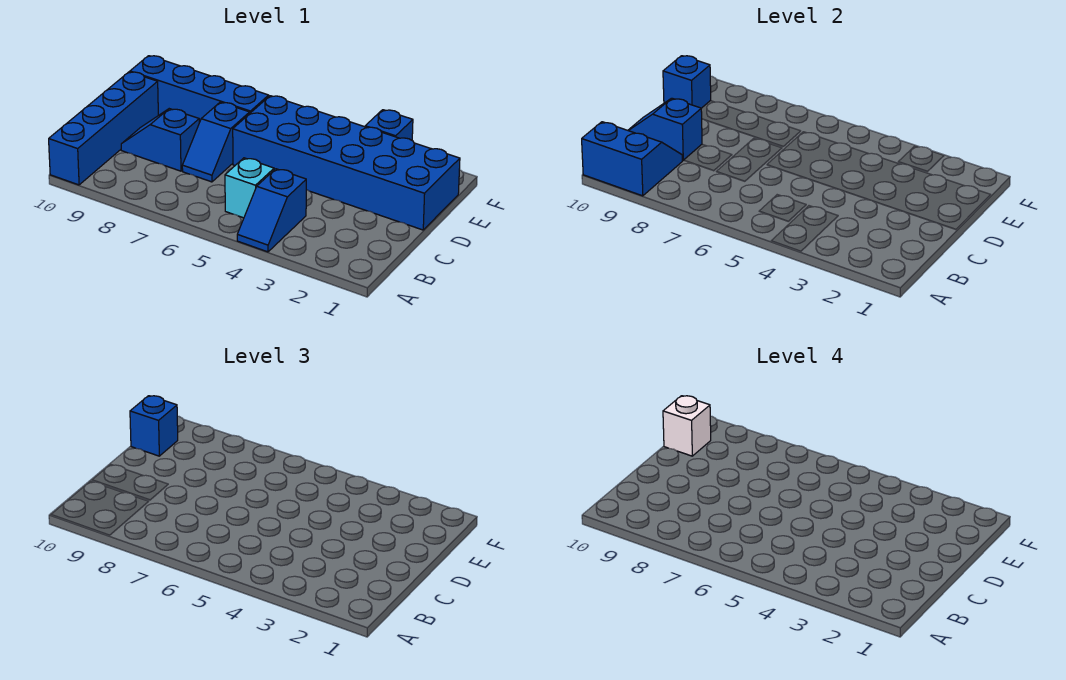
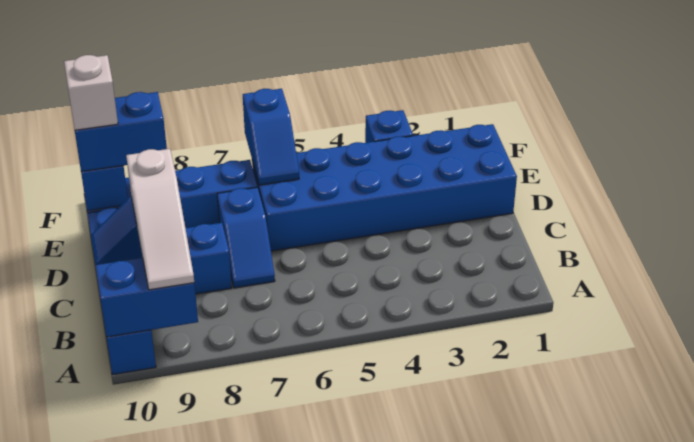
blue 1x2 slope [237,169,306,252] -> blue 1x2 slope moved to [243,89,299,185]
none -> white 1x3 slope [126,149,194,290]
cyan 1x1 brick [225,158,274,218] -> none
blue 1x1 brick [130,396,178,456] -> blue 1x2 brick [75,92,167,172]

